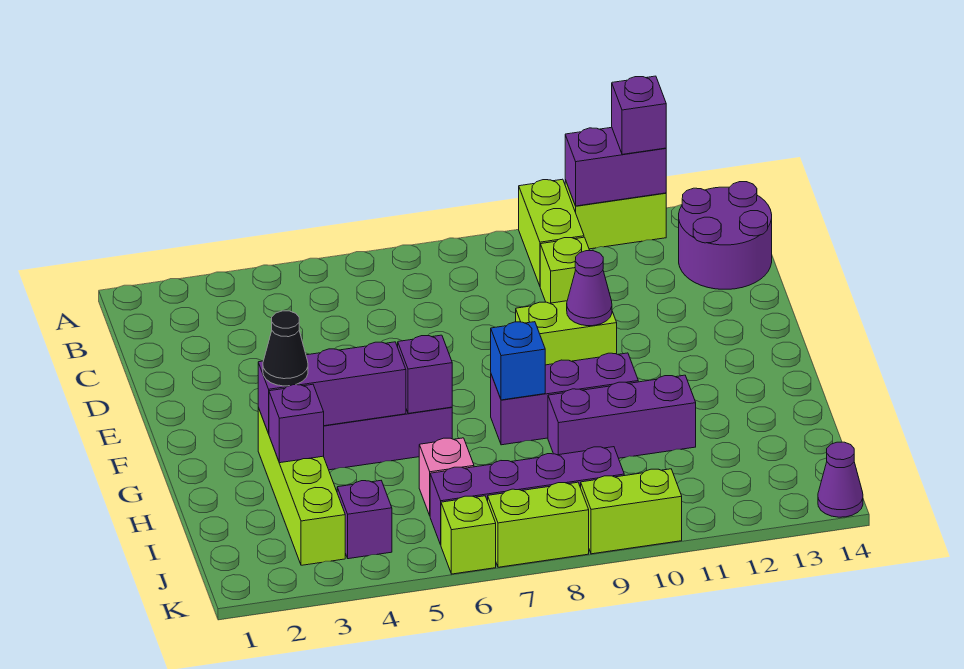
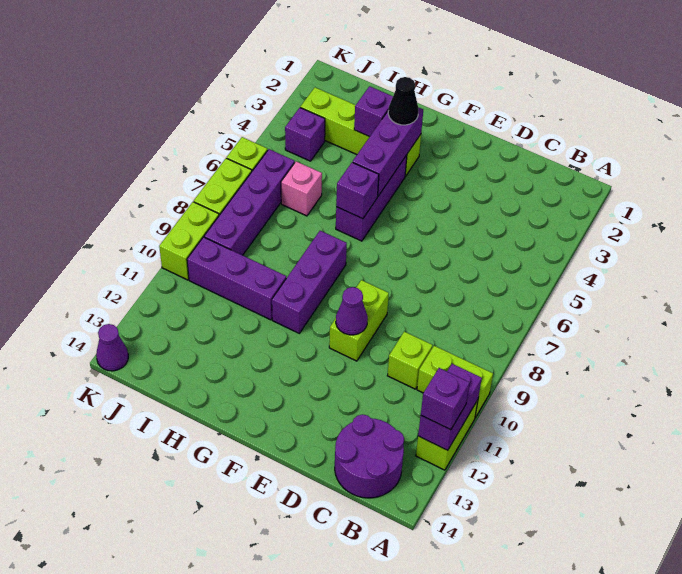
blue 1x1 brick [491,322,545,400] -> none
purple 1x3 brick [548,375,696,458] -> purple 1x3 brick turned to [187,237,286,320]

